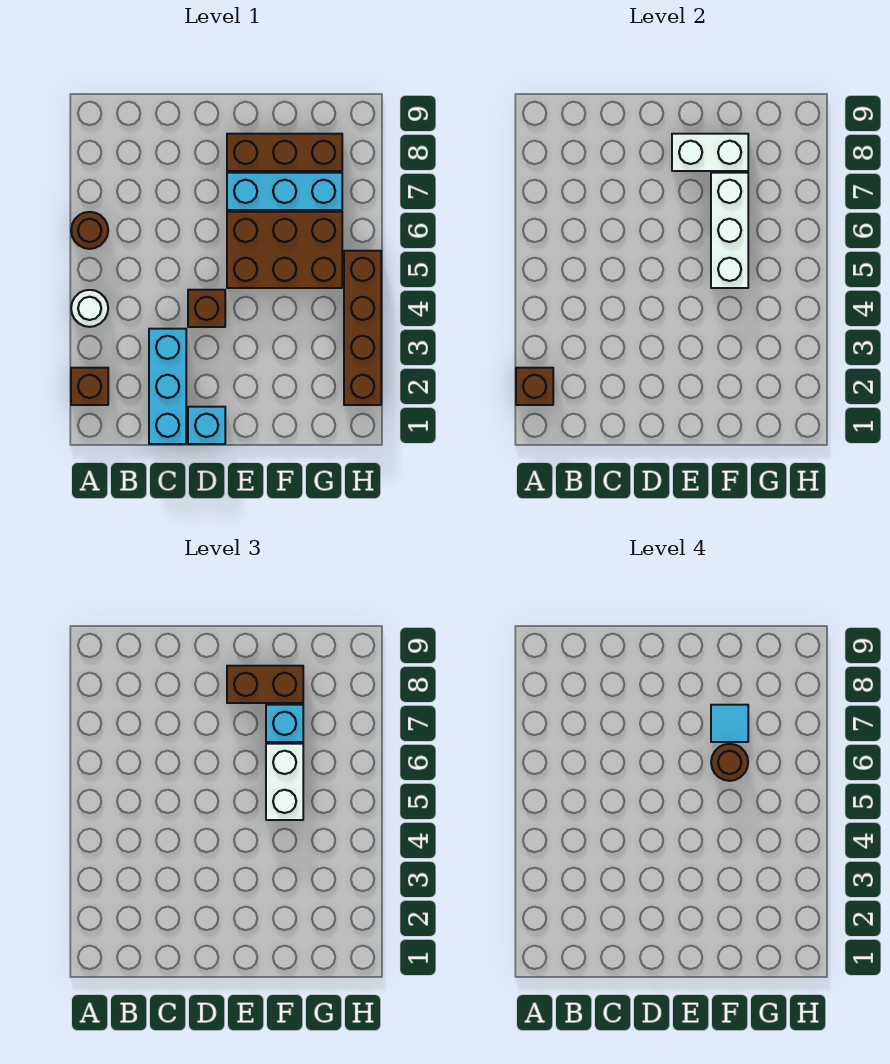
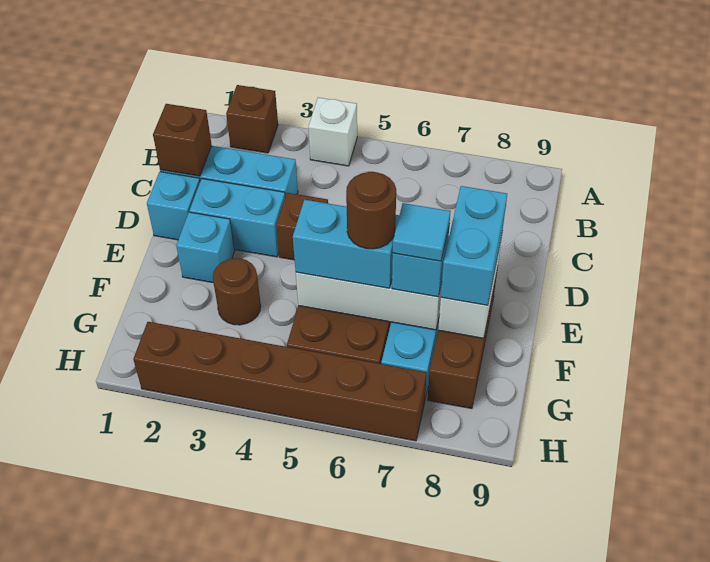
brown 1x1 brick [516,368,553,405] -> brown 1x1 brick moved to [153,104,212,176]
white 1x1 round brick [71,290,108,327] -> white 1x1 brick [308,97,357,166]
brown 1x1 round brick [71,212,108,249] -> brown 1x1 round brick moved to [213,258,261,325]
none -> cyan 1x2 brick [190,179,285,257]
none -> cyan 1x1 brick [176,212,235,283]
brown 1x2 brick [227,666,303,703] -> cyan 1x2 brick [441,186,507,306]
white 1x2 brick [266,744,303,820] -> cyan 1x2 brick [293,200,399,288]
brown 1x4 brick [344,251,381,405] -> brown 1x6 brick [133,322,427,441]

